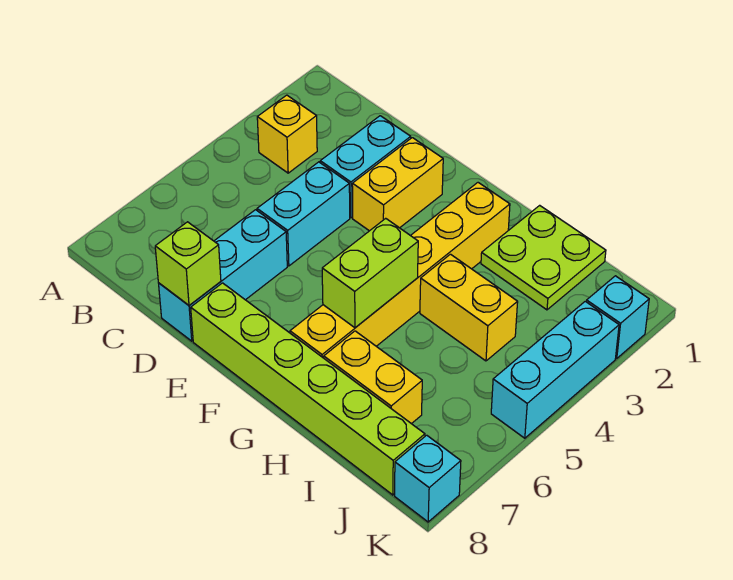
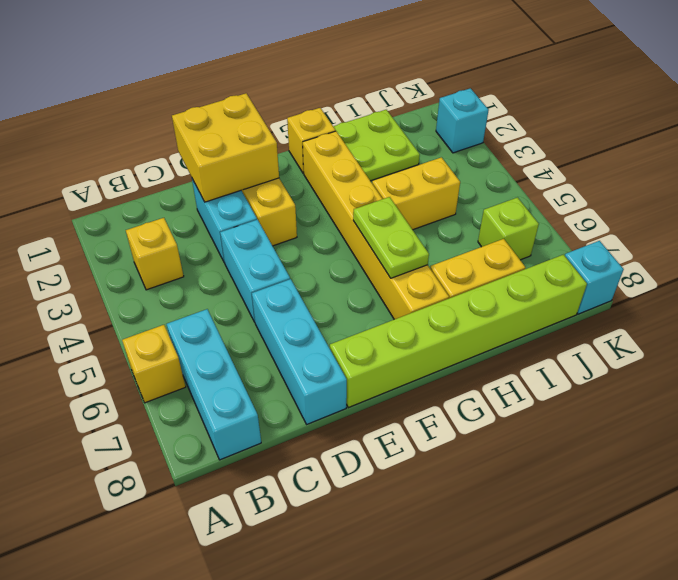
none -> yellow 1x1 brick [122,325,186,403]
none -> yellow 2x2 brick [172,93,279,202]
lime 1x1 brick [155,222,221,305] -> lime 1x1 brick moved to [478,198,539,260]
none -> yellow 1x1 brick [287,108,336,174]
lime 1x2 brick [322,218,418,328] -> lime 1x2 plate [353,197,429,278]
cyan 1x3 brick [491,301,619,438] -> cyan 1x3 brick moved to [166,309,261,460]

